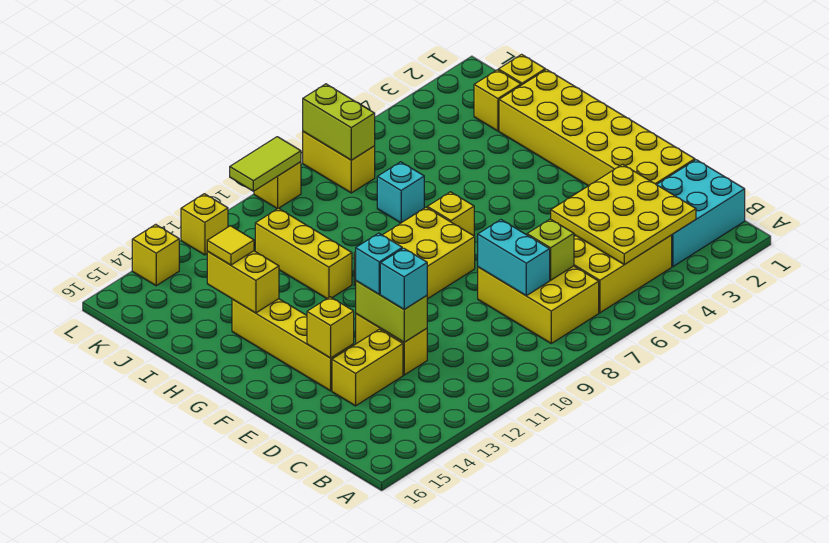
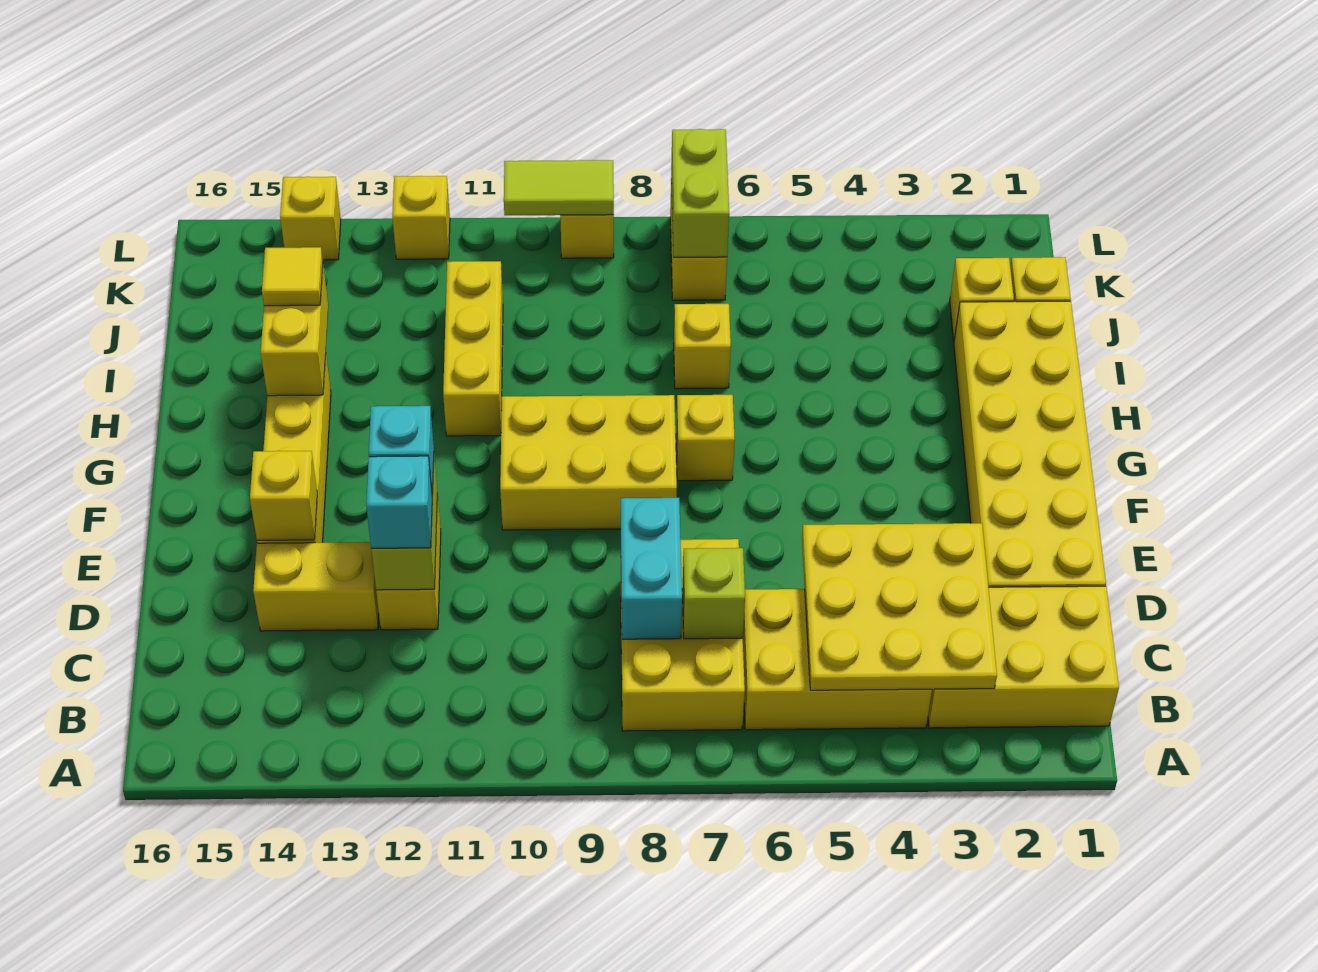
cyan 2x3 brick [657,160,745,267] -> yellow 2x3 brick [928,586,1119,728]
cyan 1x1 brick [377,162,424,223] -> yellow 1x1 brick [674,304,731,389]

